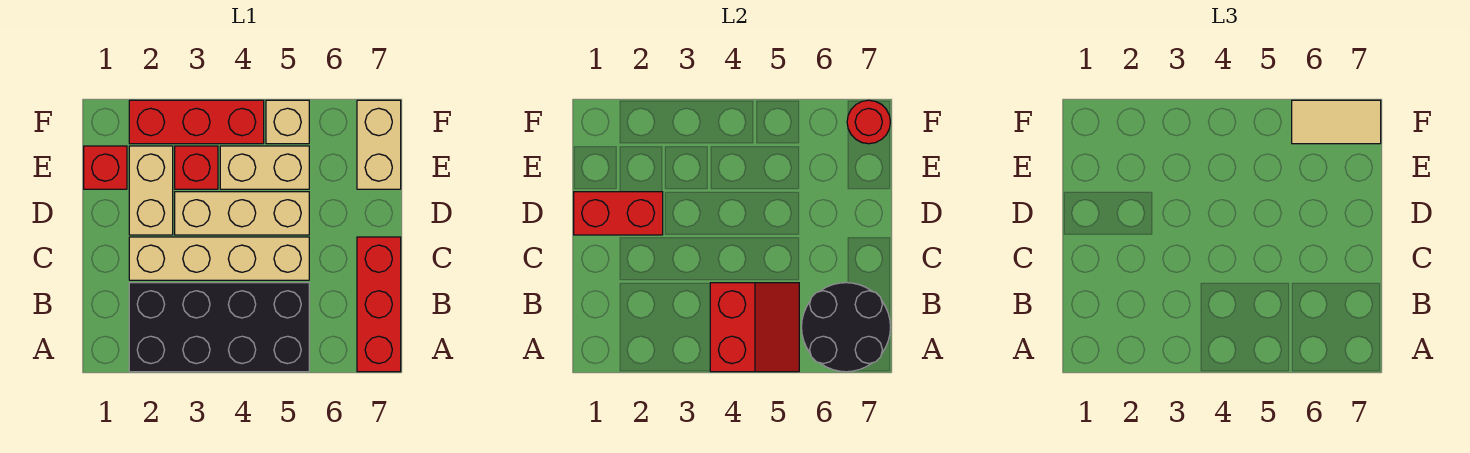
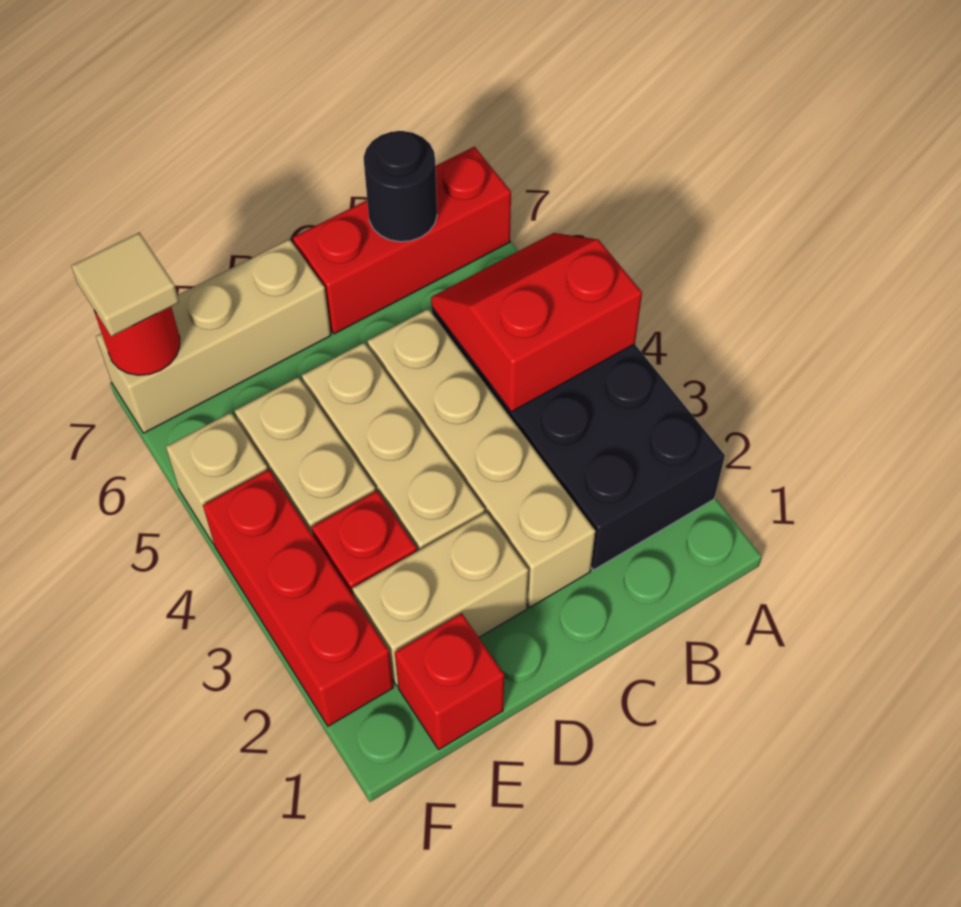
black 2x2 round brick [802,283,890,372] -> black 1x1 round brick [364,131,437,242]
red 1x2 brick [574,192,663,235] -> none
tan 1x2 brick [357,100,401,189] -> tan 1x3 brick [96,239,331,433]
tan 1x2 tile [1292,100,1381,144] -> tan 1x1 tile [72,233,179,337]

